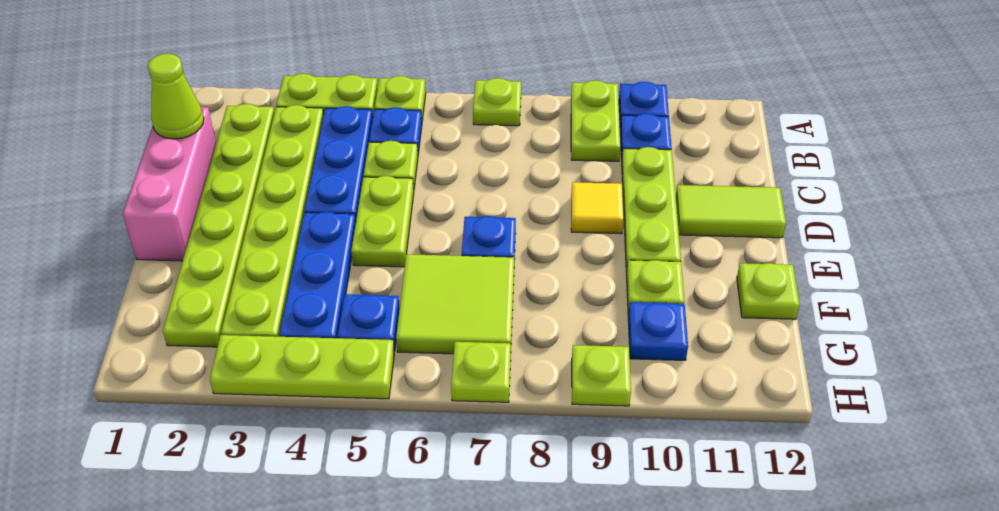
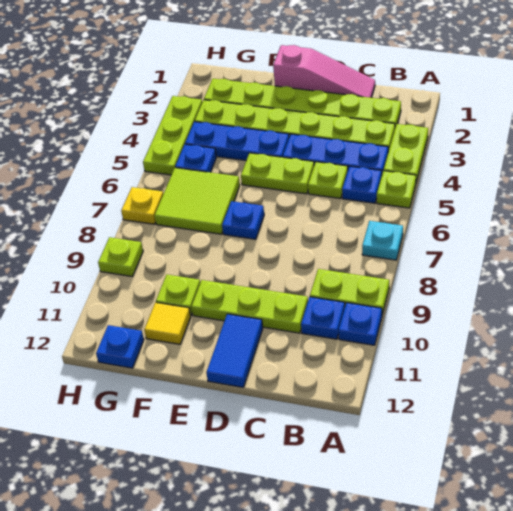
lime 1x1 plate [473,78,521,126] -> cyan 1x1 plate [362,221,403,260]
pink 1x3 brick [123,107,216,261] -> pink 1x3 slope [273,45,375,98]
lime 1x1 cone [148,54,204,139] -> none
yellow 1x1 tile [571,182,624,234] -> yellow 1x1 tile moved to [144,302,191,344]
lime 1x2 tile [676,185,786,238] -> blue 1x2 tile [206,314,263,387]
lime 1x1 plate [737,263,800,319] -> none
blue 1x1 plate [628,302,688,360] -> blue 1x1 plate moved to [96,325,144,368]
lime 1x1 plate [451,342,511,402] -> yellow 1x1 plate [121,187,163,224]

